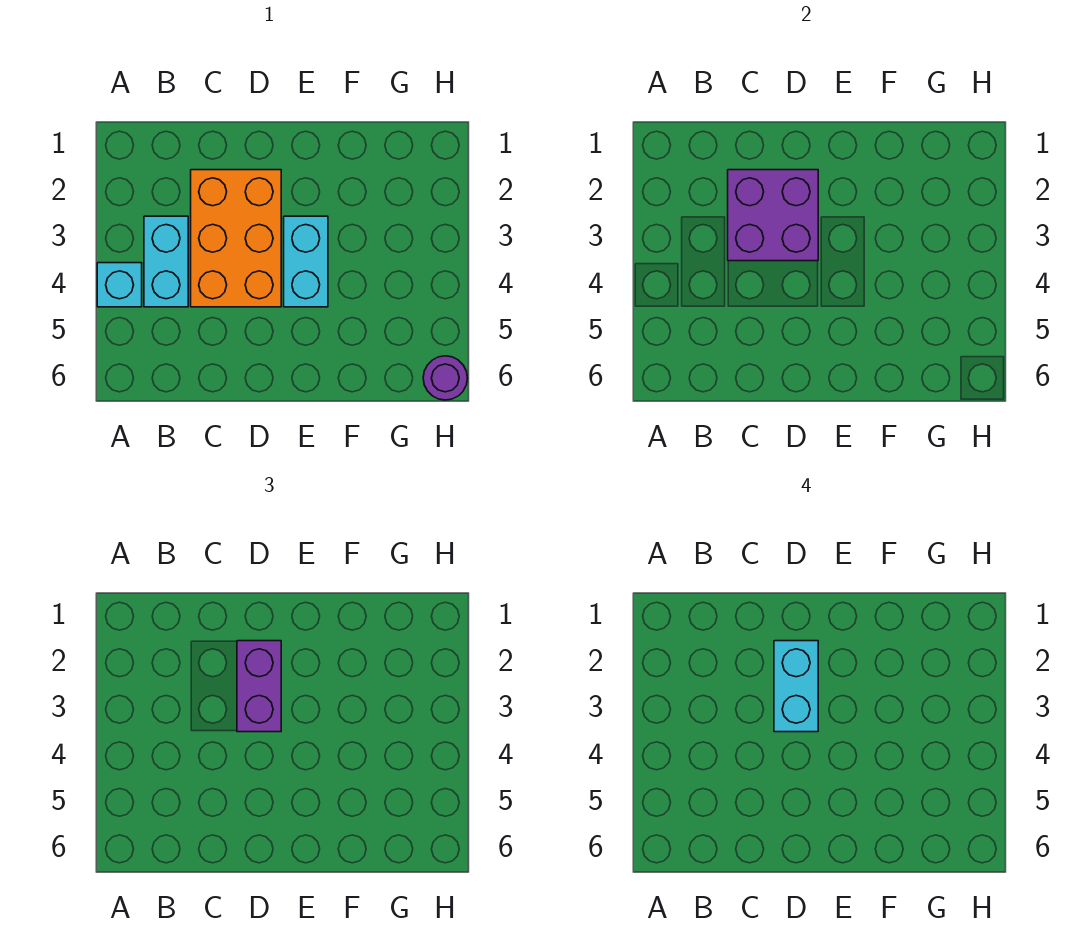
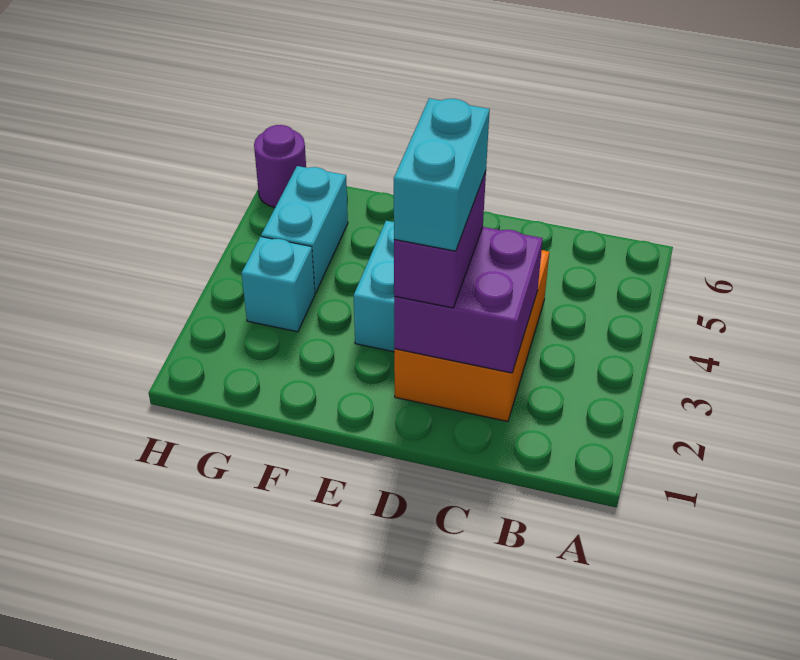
cyan 1x1 brick [97,263,142,307] -> cyan 1x1 brick moved to [241,237,315,332]
cyan 1x2 brick [144,216,188,307] -> cyan 1x2 brick moved to [261,166,348,293]

